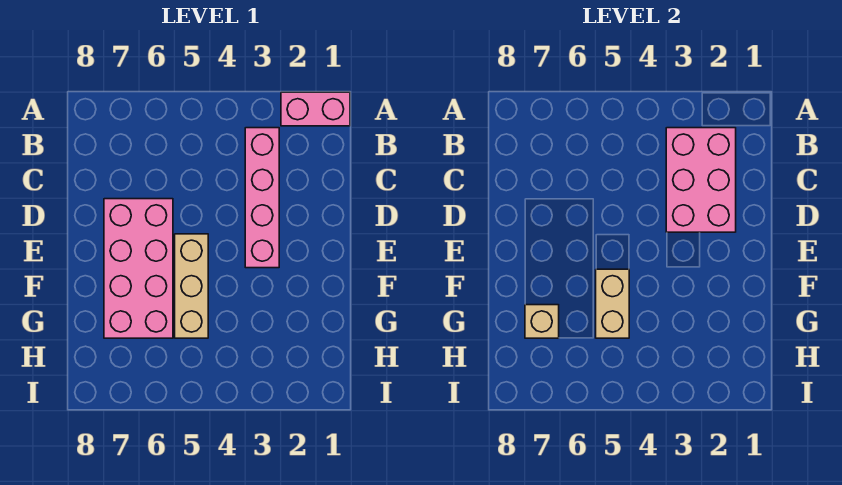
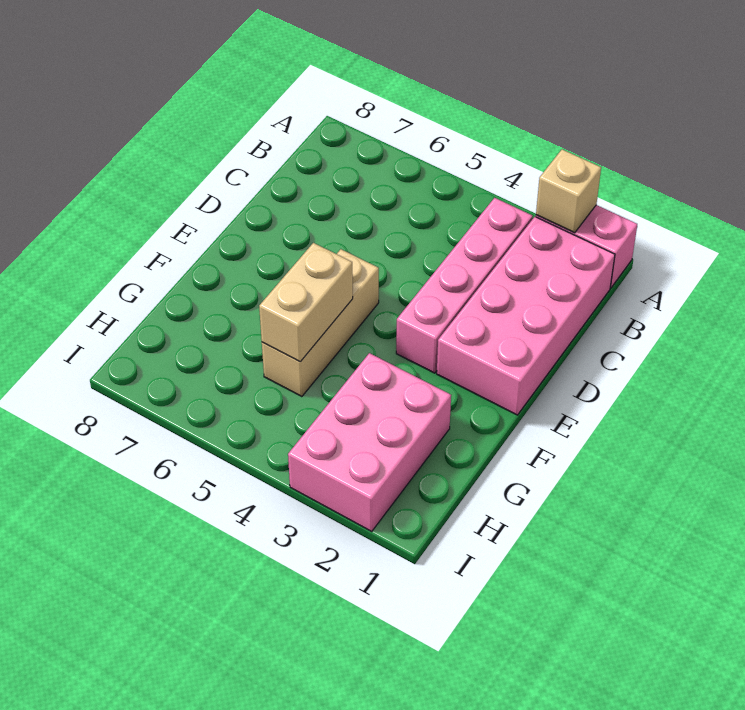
pink 2x3 brick [666,128,736,232] -> pink 2x3 brick moved to [288,353,451,531]
pink 2x4 brick [104,199,173,338] -> pink 2x4 brick moved to [437,217,615,415]
tan 1x1 brick [525,305,559,338] -> tan 1x1 brick moved to [536,149,601,233]

